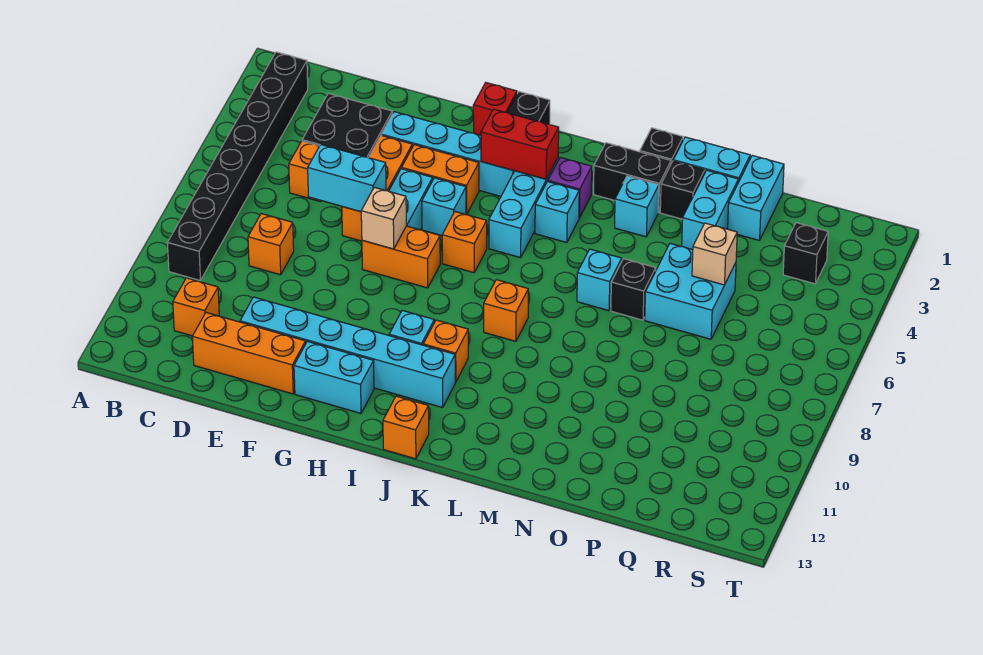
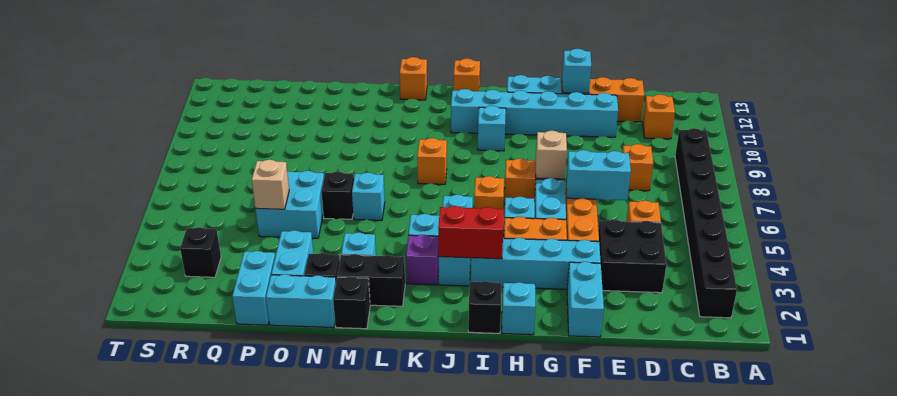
none -> cyan 1x2 brick [567,262,604,337]
none -> cyan 1x1 brick [562,49,591,93]
red 1x1 brick [473,83,517,135] -> cyan 1x1 brick [502,282,535,335]
orange 1x1 brick [423,320,468,382] -> orange 1x1 brick moved to [400,57,427,100]

